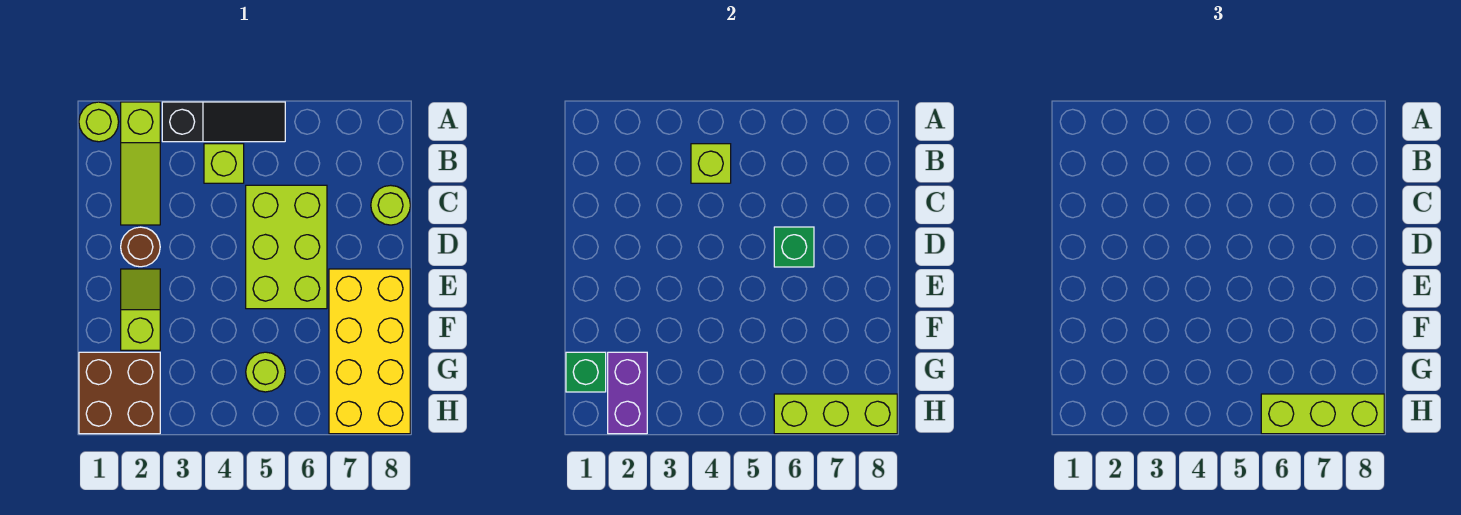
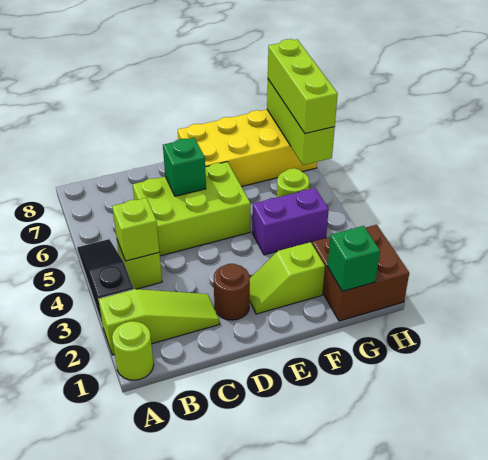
lime 1x1 round brick [371,185,410,225] -> none
purple 1x2 brick [608,352,647,434] -> purple 1x2 brick moved to [252,188,329,255]

